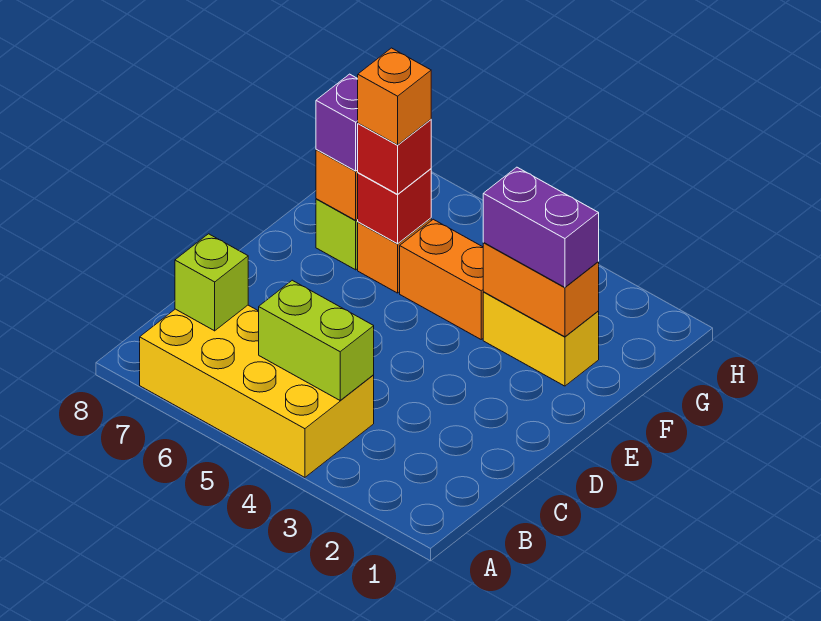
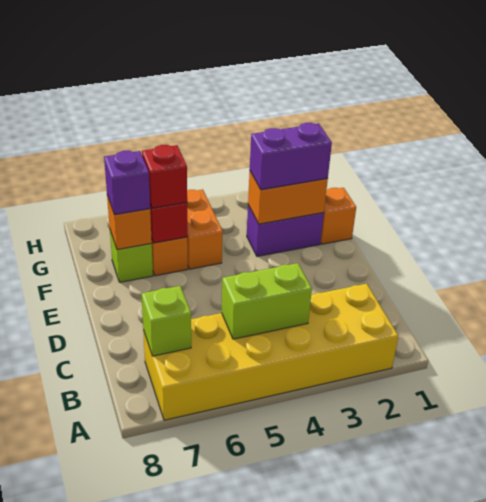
yellow 2x4 brick [140,305,374,477] -> yellow 2x6 brick [143,284,398,420]
yellow 1x2 brick [483,292,599,386] -> purple 1x2 brick [247,205,324,256]
orange 1x2 brick [400,219,483,339] -> orange 1x2 brick turned to [187,190,223,269]
orange 1x1 brick [358,48,431,145] -> orange 1x1 brick moved to [321,188,356,244]

